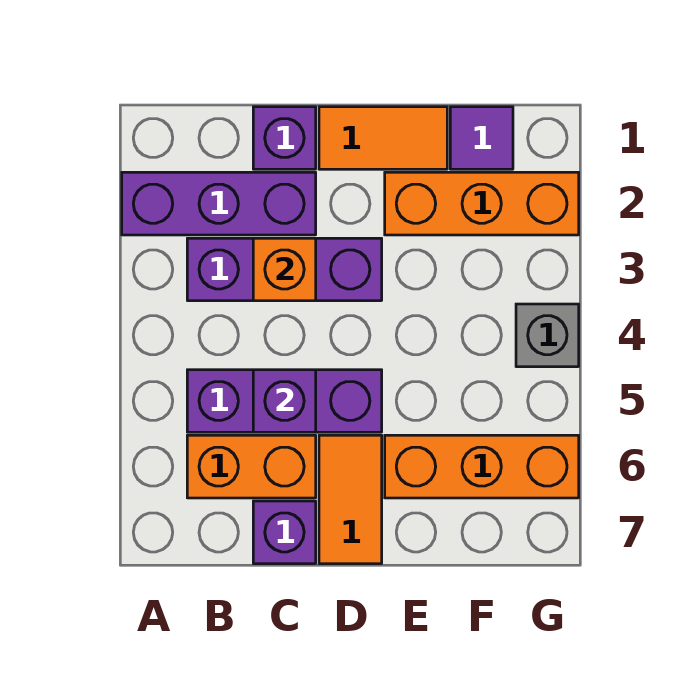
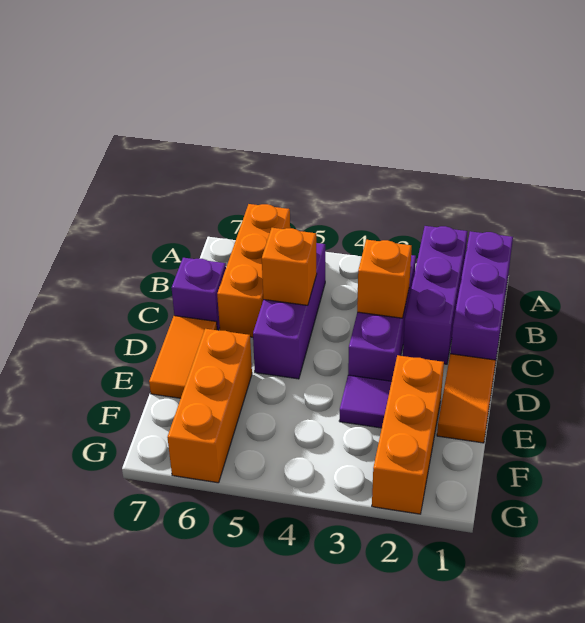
orange 1x2 brick [187,435,316,498] -> orange 1x3 brick [217,204,290,337]
purple 1x1 brick [253,107,316,169] -> purple 1x3 brick [450,231,513,360]
purple 1x1 brick [253,370,316,432] -> orange 1x1 brick [262,228,317,305]
orange 1x2 tile [319,435,382,564] -> orange 1x2 tile turned to [149,316,217,398]
purple 1x1 tile [450,107,513,169] -> purple 1x1 tile moved to [339,375,392,428]
grey 1x1 brick [516,304,579,367] -> none

